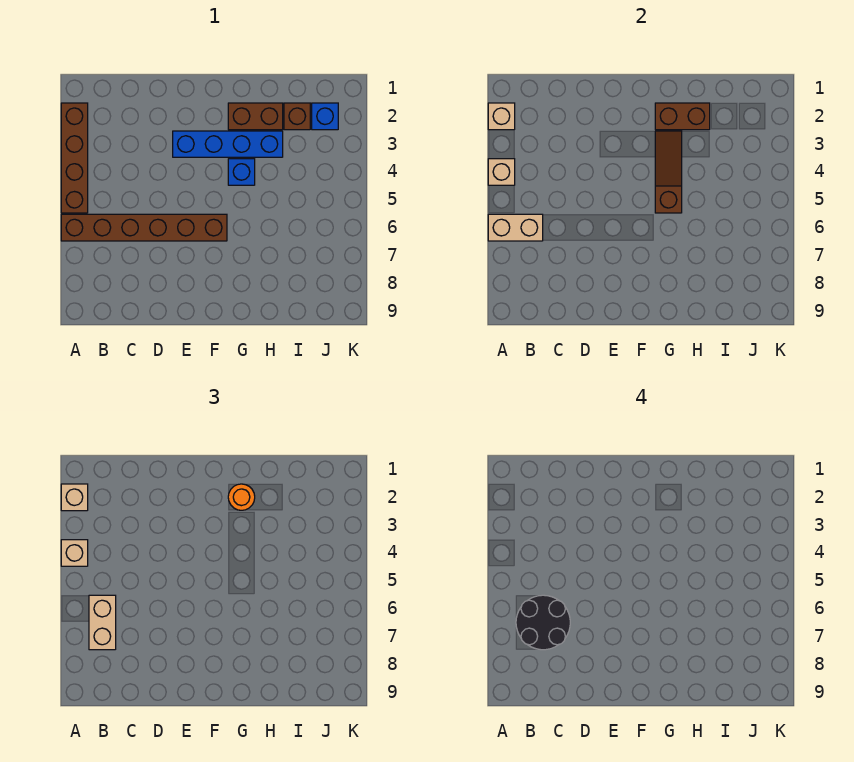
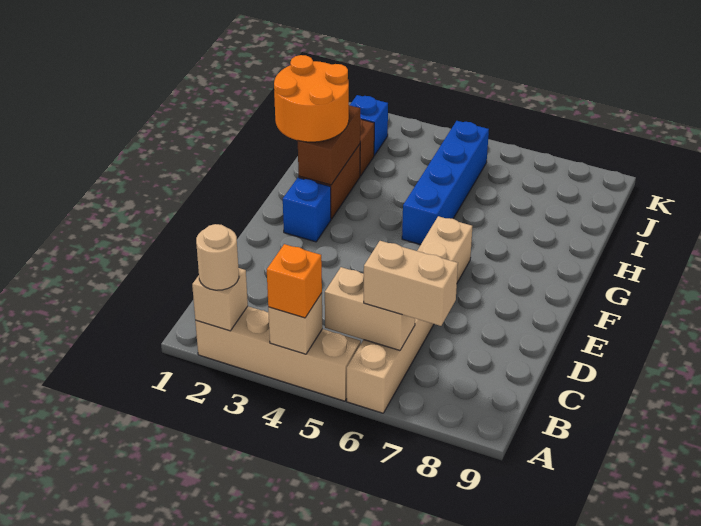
brown 1x4 brick [61,103,88,213] -> tan 1x4 brick [195,306,361,401]
tan 1x1 brick [61,484,88,511] -> tan 1x1 round brick [196,224,239,290]
tan 1x1 brick [61,540,88,566] -> orange 1x1 brick [267,244,322,318]
brown 1x6 brick [61,214,227,241] -> tan 1x6 brick [347,216,472,413]
tan 1x2 brick [488,214,543,241] -> tan 1x2 brick turned to [325,267,415,350]
black 2x2 round brick [516,595,570,650] -> none
blue 1x4 brick [173,131,283,157] -> blue 1x4 brick moved to [402,121,489,245]
orange 1x1 round brick [228,484,255,510] -> orange 2x2 round brick [274,55,349,142]
brown 1x3 slope [655,131,682,213] -> none
blue 1x1 brick [228,159,255,185] -> blue 1x1 brick moved to [283,178,331,242]

